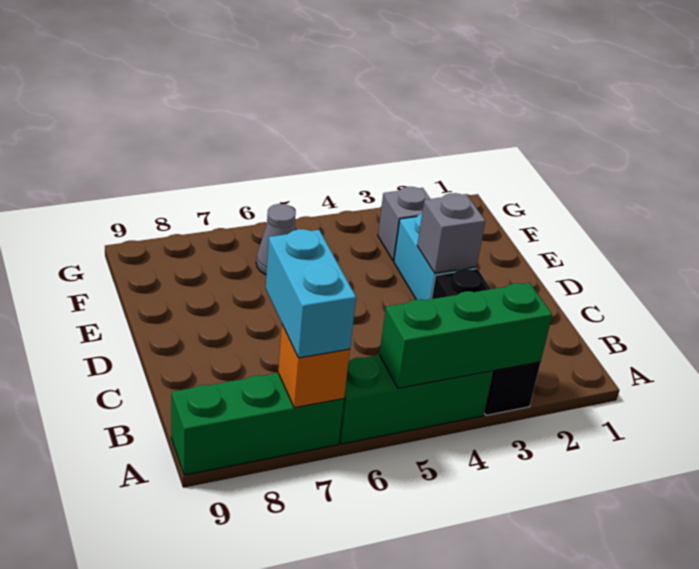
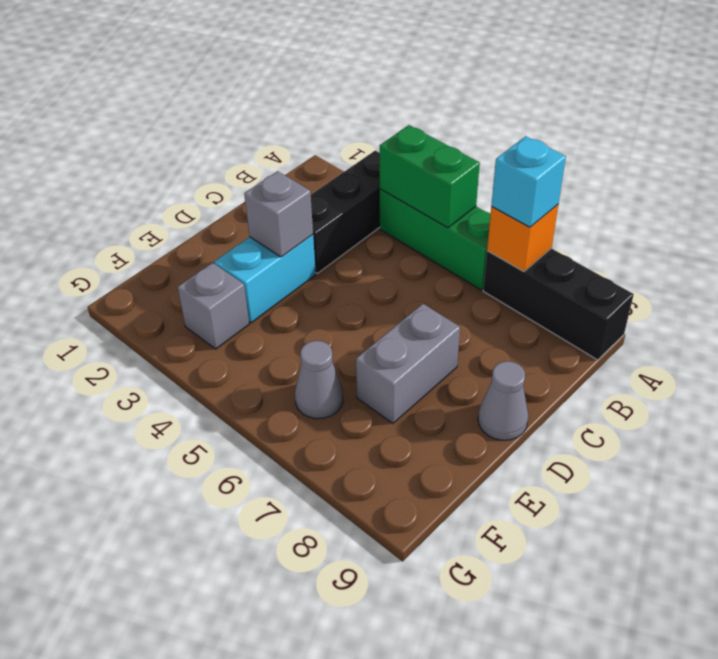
green 1x3 brick [379,283,552,388] -> green 1x2 brick [380,125,480,228]
green 1x3 brick [171,373,344,475] -> black 1x3 brick [483,248,634,360]
cyan 1x2 brick [266,229,356,358] -> cyan 1x1 brick [491,136,566,227]
none -> grey 1x2 brick [356,304,460,423]
none -> grey 1x1 cone [478,361,528,440]

